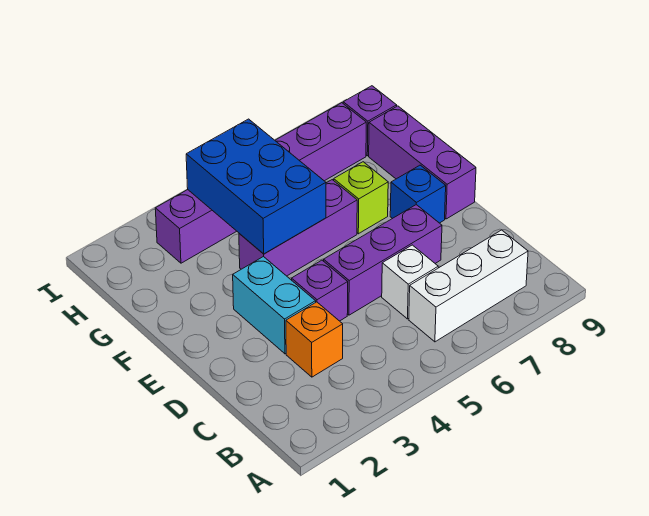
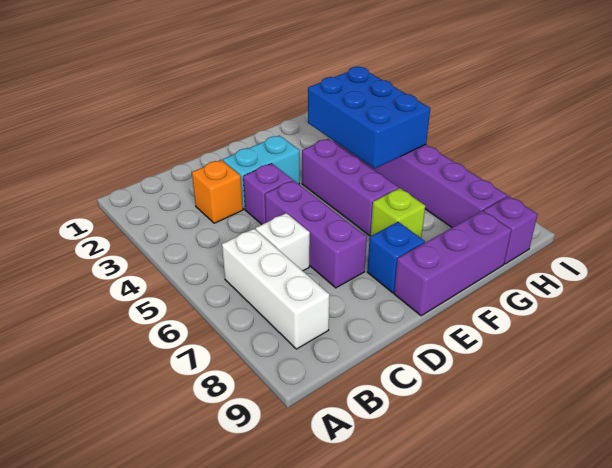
blue 2x3 brick [186,119,326,254] -> blue 2x3 brick turned to [308,67,430,169]

